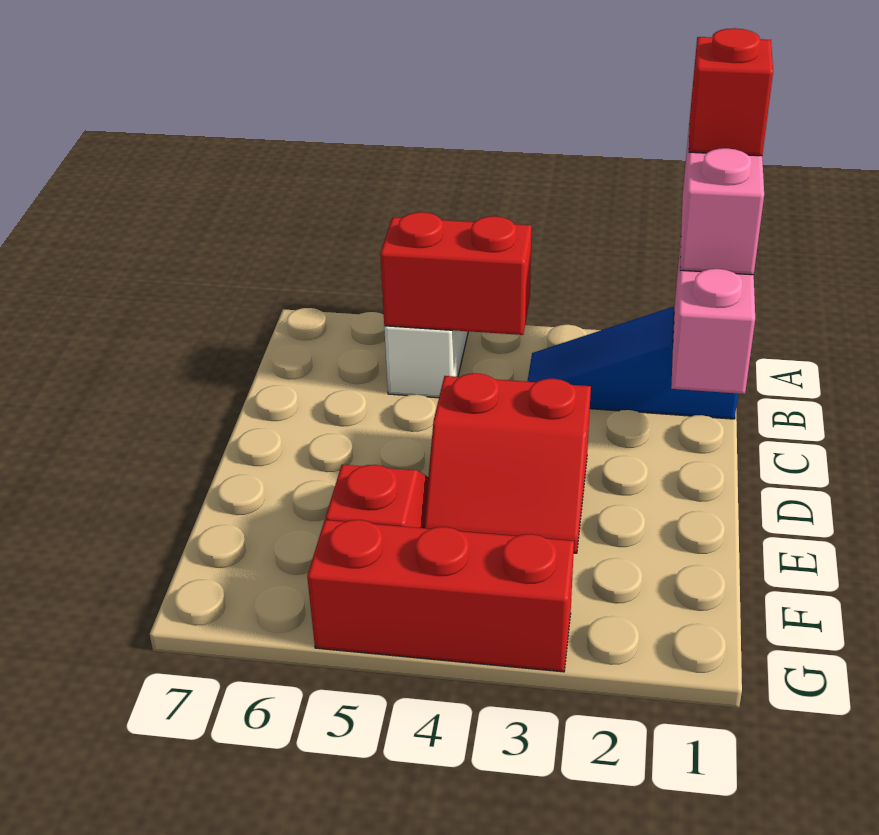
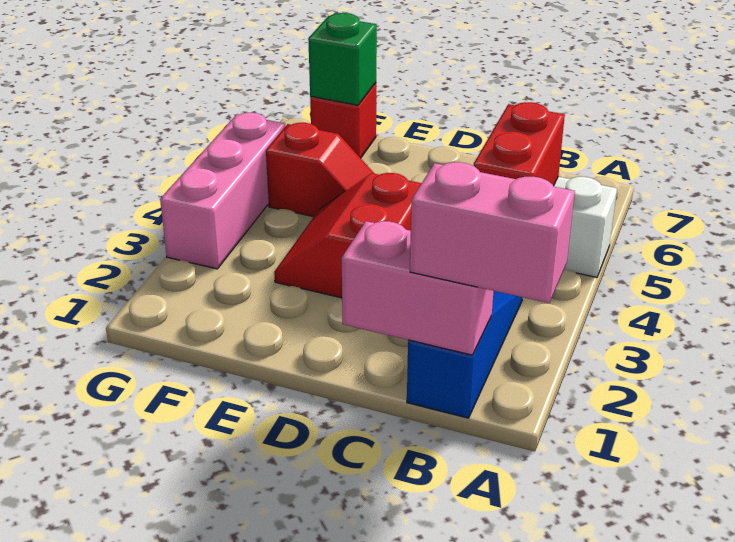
red 1x1 brick [689,28,773,156] -> red 1x1 brick moved to [310,83,376,158]
none -> green 1x1 brick [308,13,377,105]
red 1x3 brick [307,520,574,672] -> pink 1x3 brick [160,113,285,269]

